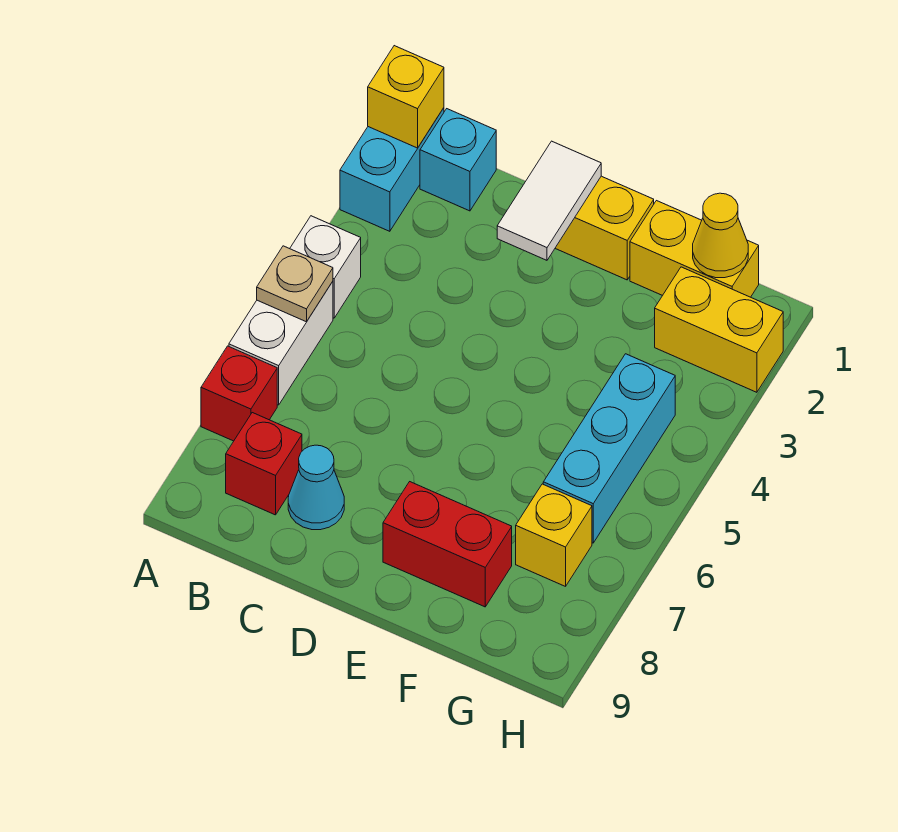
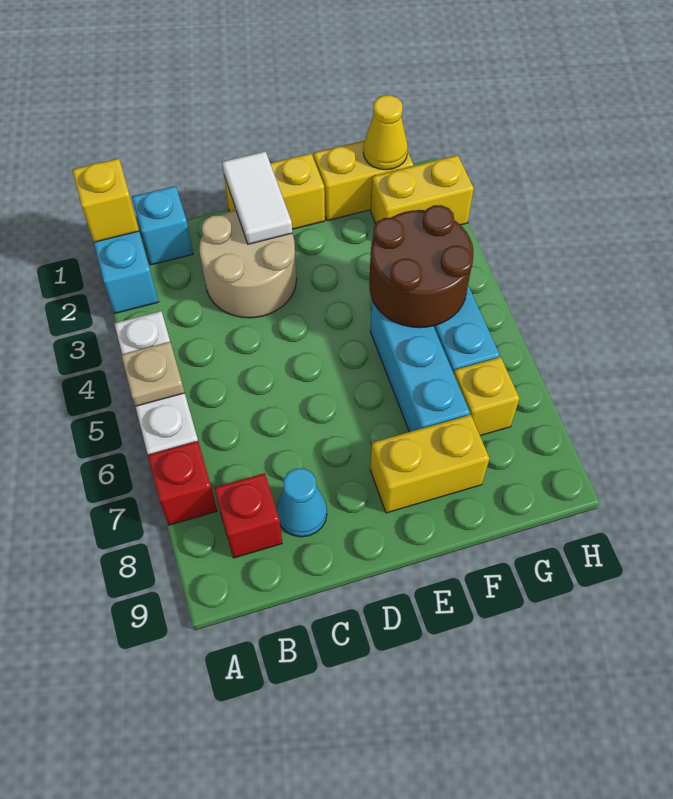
none -> tan 2x2 round brick [199,210,297,318]
red 1x2 brick [383,482,512,607] -> yellow 1x2 brick [370,415,490,513]
none -> brown 2x2 round brick [369,205,473,328]
none -> cyan 1x3 brick [370,301,470,432]

